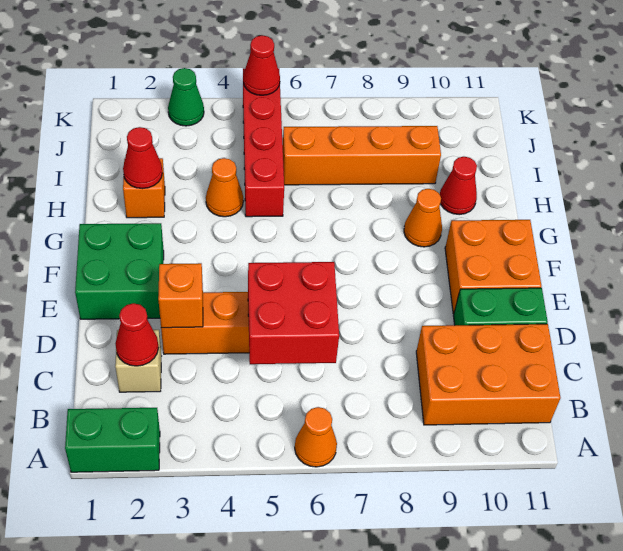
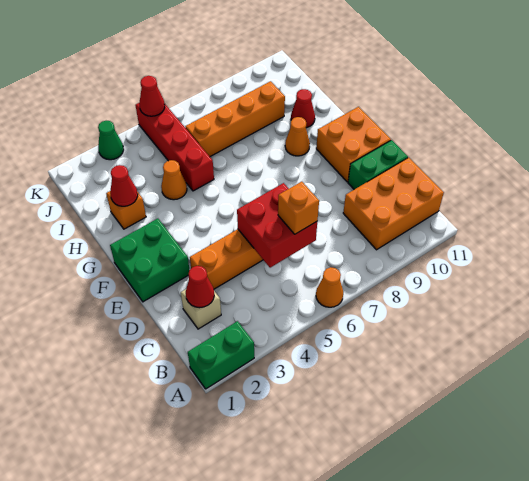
orange 1x1 brick [158,263,203,328] -> orange 1x1 brick moved to [278,182,319,234]

